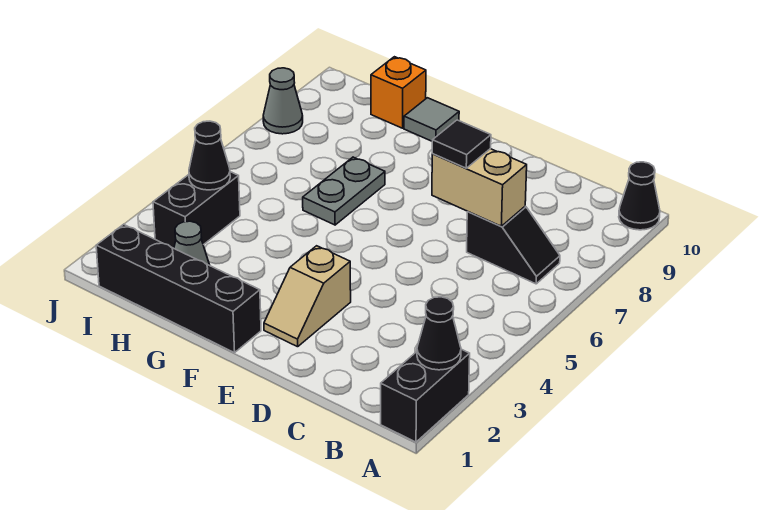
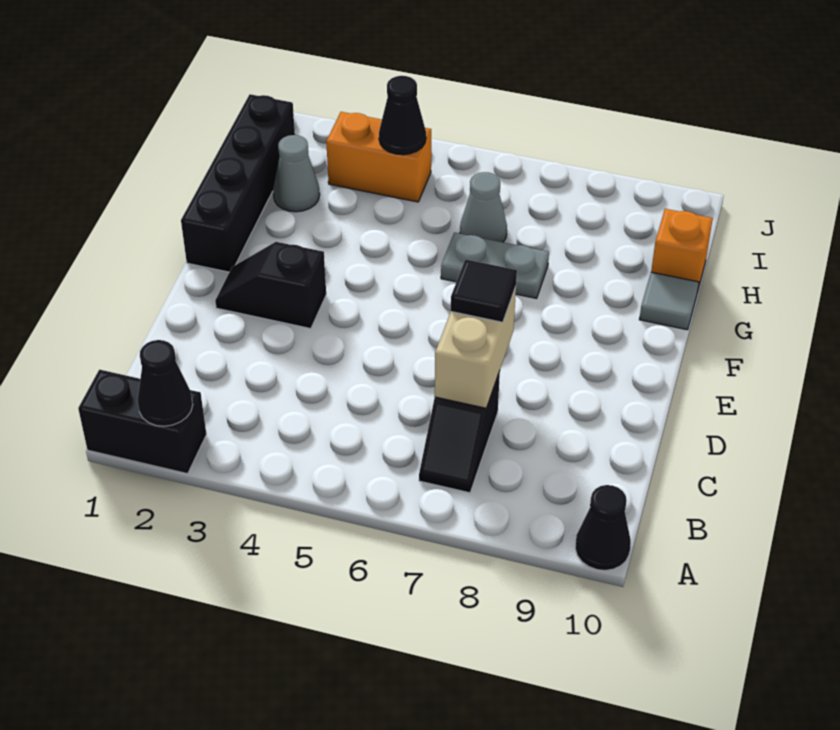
tan 1x2 slope [264,246,351,347] -> black 1x2 slope [215,242,326,329]
black 1x2 brick [153,172,240,248] -> orange 1x2 brick [326,112,431,202]
grey 1x1 cone [263,68,303,134] -> grey 1x1 cone moved to [460,172,507,242]

